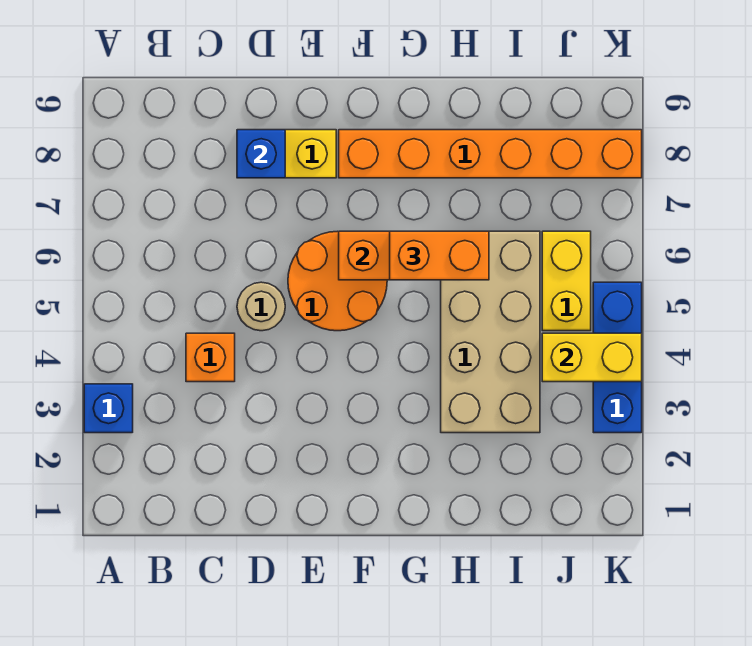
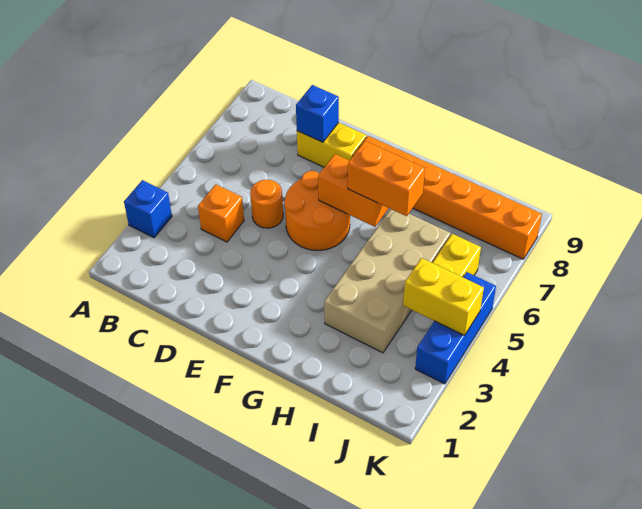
tan 1x1 round brick [237,282,285,331] -> orange 1x1 round brick [250,180,283,228]

